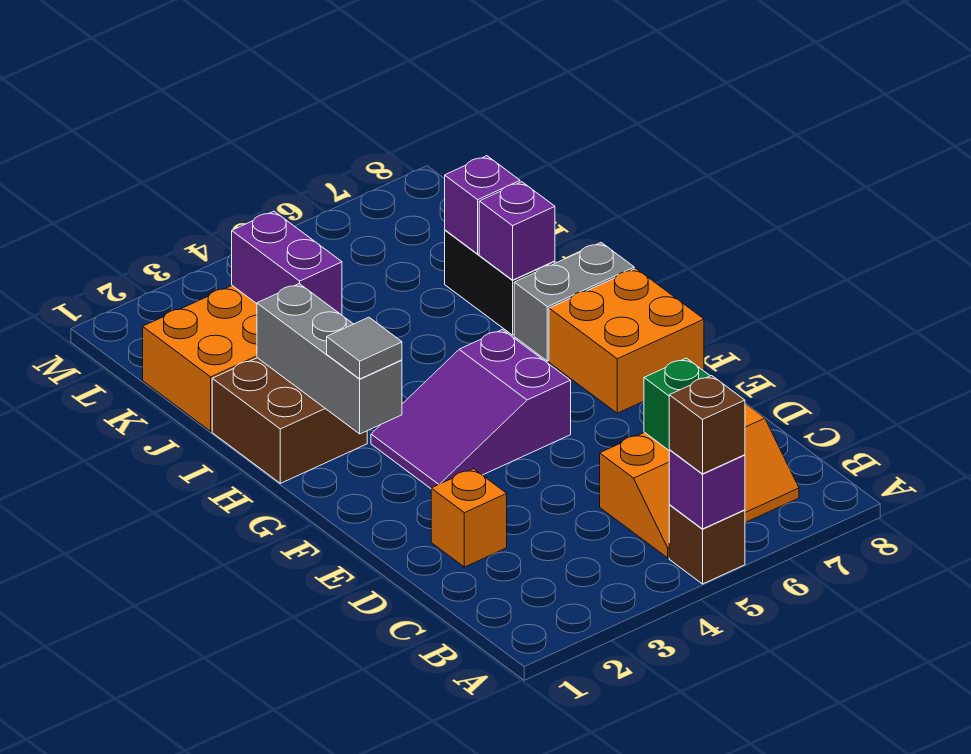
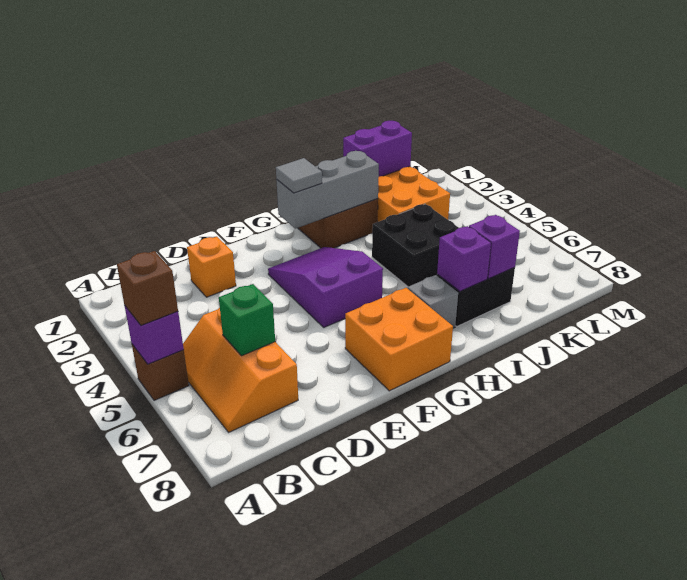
grey 1x2 brick [514,243,634,361] -> grey 1x1 brick [407,275,458,328]
none -> black 2x2 brick [372,204,459,287]
purple 1x2 brick [232,211,342,315] -> purple 1x2 brick moved to [343,121,412,177]

